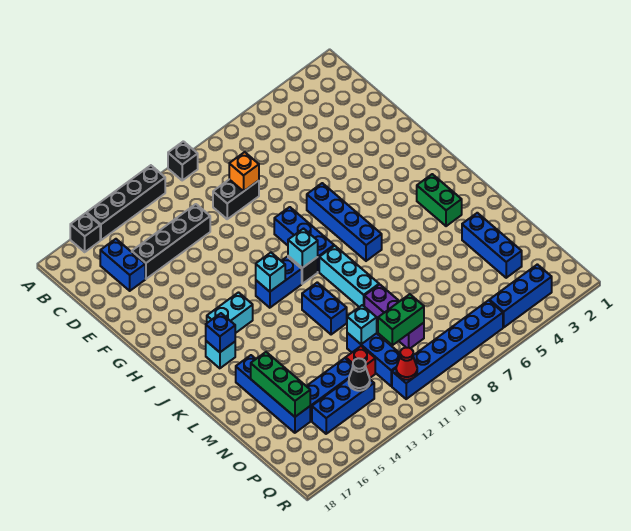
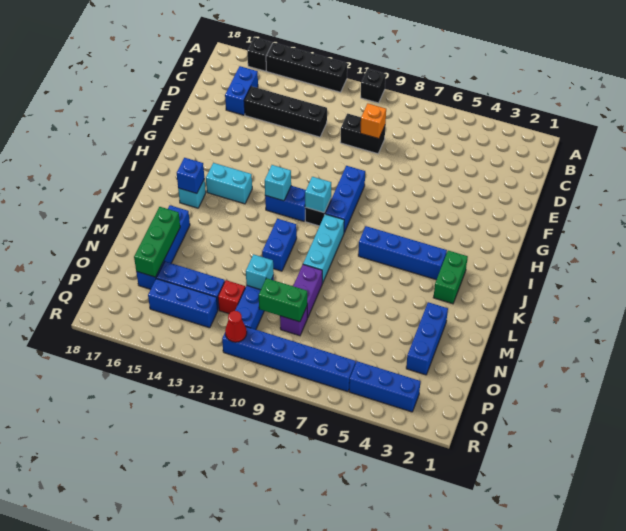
blue 1x4 brick [307,183,382,261] -> blue 1x4 brick turned to [358,226,447,280]
black 1x1 cone [349,358,370,391] -> none

